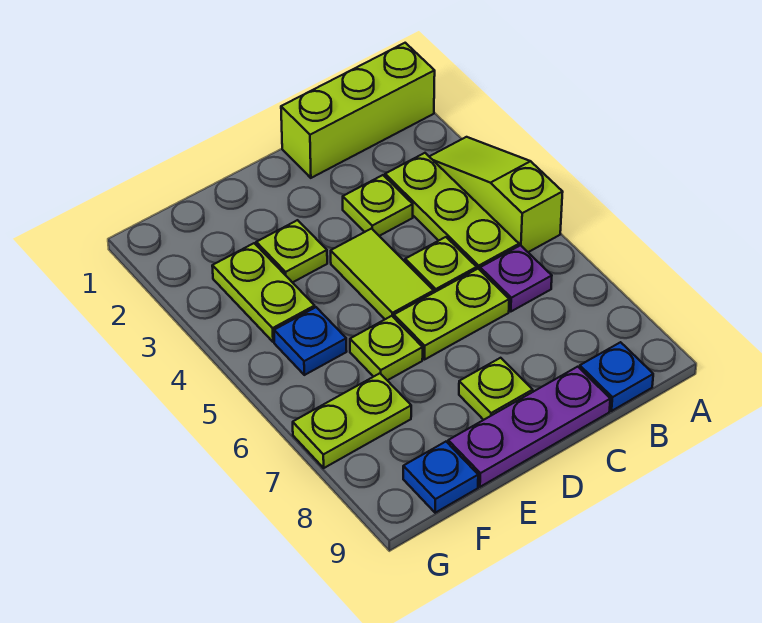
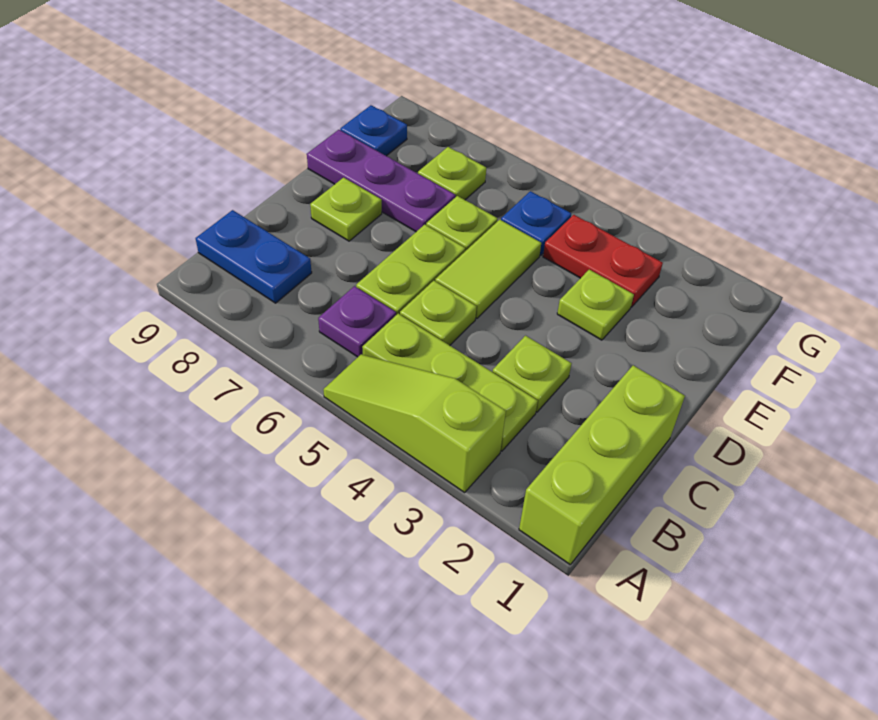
lime 1x3 slope [429,137,563,252] -> lime 1x3 slope turned to [323,354,506,492]
blue 1x1 plate [580,342,653,411] -> blue 1x2 plate [196,210,312,303]
purple 1x3 plate [448,367,610,487] -> purple 1x3 plate turned to [307,130,455,232]
lime 1x2 tile [331,229,434,319] -> lime 1x2 tile turned to [435,220,541,319]
lime 1x2 plate [212,243,315,342] -> red 1x2 plate [543,215,663,307]
lime 1x2 plate [293,373,411,468] -> lime 1x1 plate [418,147,486,200]

